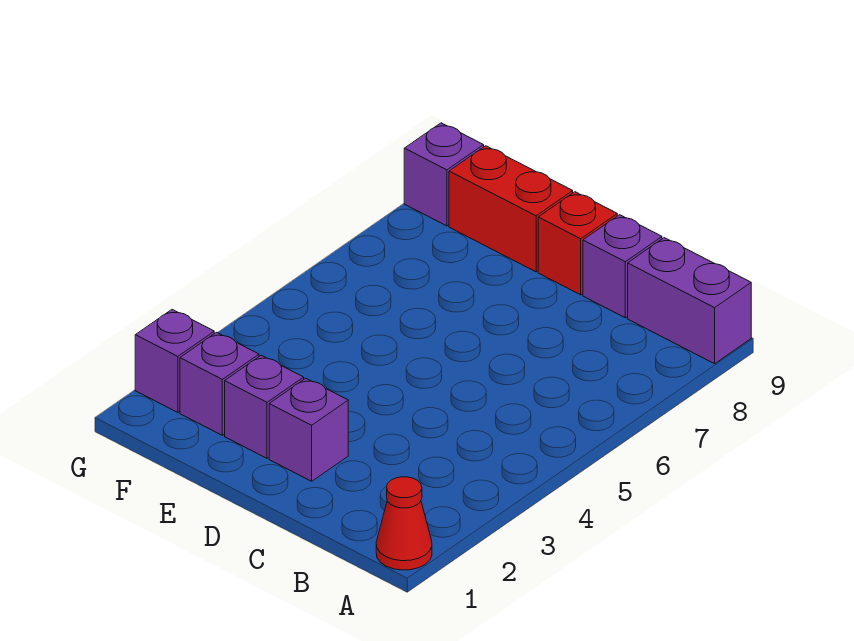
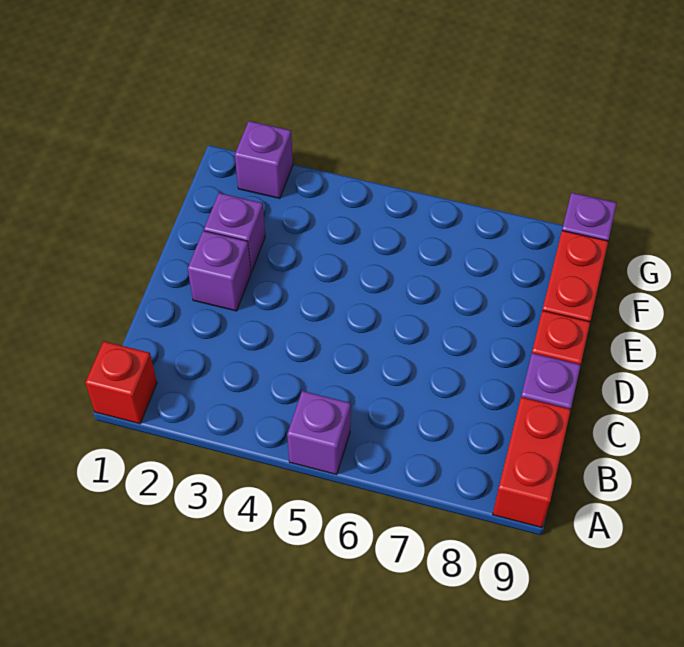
red 1x1 cone [376,477,432,570] -> red 1x1 brick [85,341,157,424]
purple 1x2 brick [628,238,751,364] -> red 1x2 brick [493,397,571,528]
purple 1x1 brick [180,332,259,435] -> purple 1x1 brick moved to [287,391,351,475]

